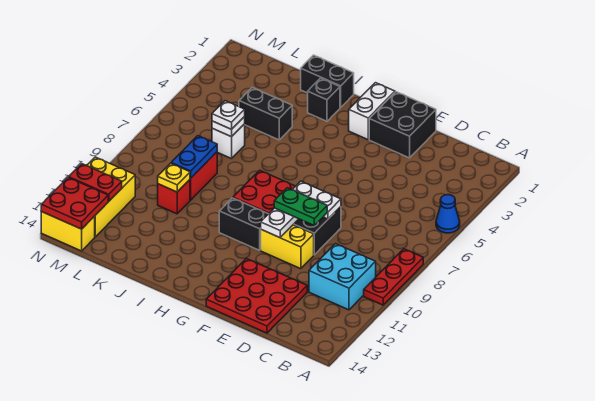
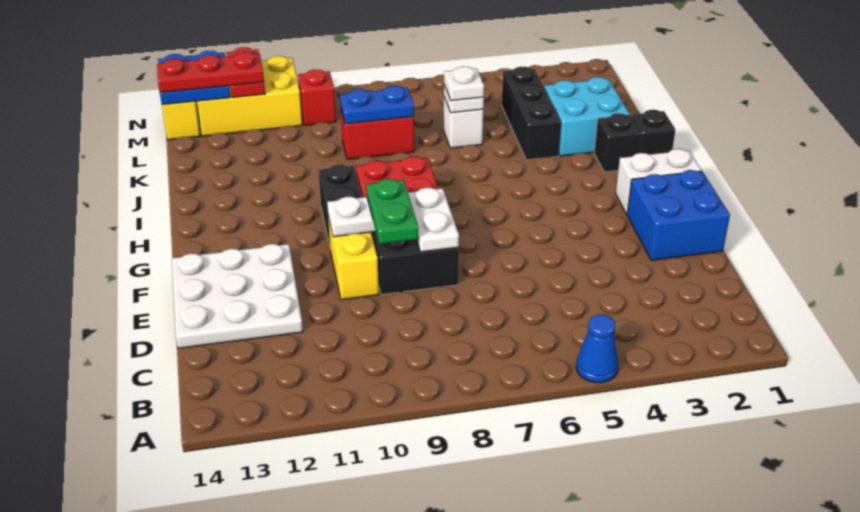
red 1x3 plate [364,249,423,305] -> red 1x3 plate moved to [157,52,264,92]
cyan 2x2 brick [309,244,376,310] -> cyan 2x2 brick moved to [544,77,630,156]
red 3x3 plate [206,259,307,333] -> white 3x3 plate [172,244,303,348]
black 2x2 brick [369,92,436,158] -> blue 2x2 brick [627,170,730,260]
black 1x2 brick [301,55,354,107] -> black 1x1 brick [632,110,675,154]
black 1x2 brick [239,88,292,140] -> black 1x3 brick [502,67,561,160]
red 1x1 brick [158,180,190,214] -> red 1x1 brick moved to [298,69,336,125]
yellow 1x1 plate [158,163,190,192] -> none
red 2x2 plate [41,177,108,229] -> blue 2x2 plate [158,51,230,105]

